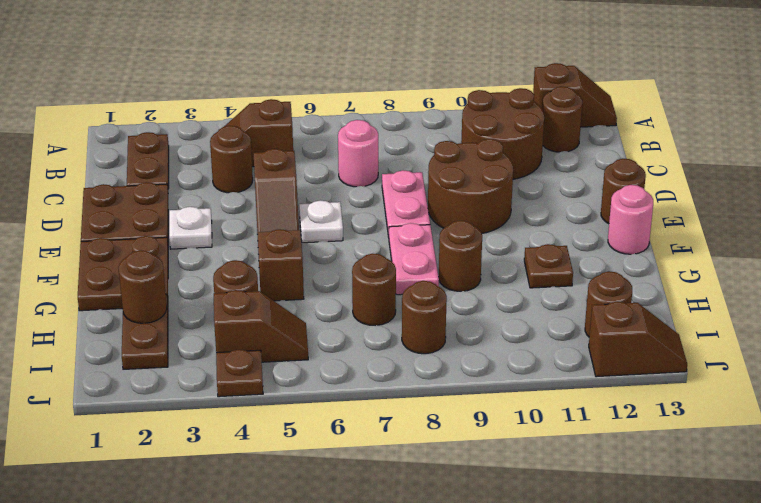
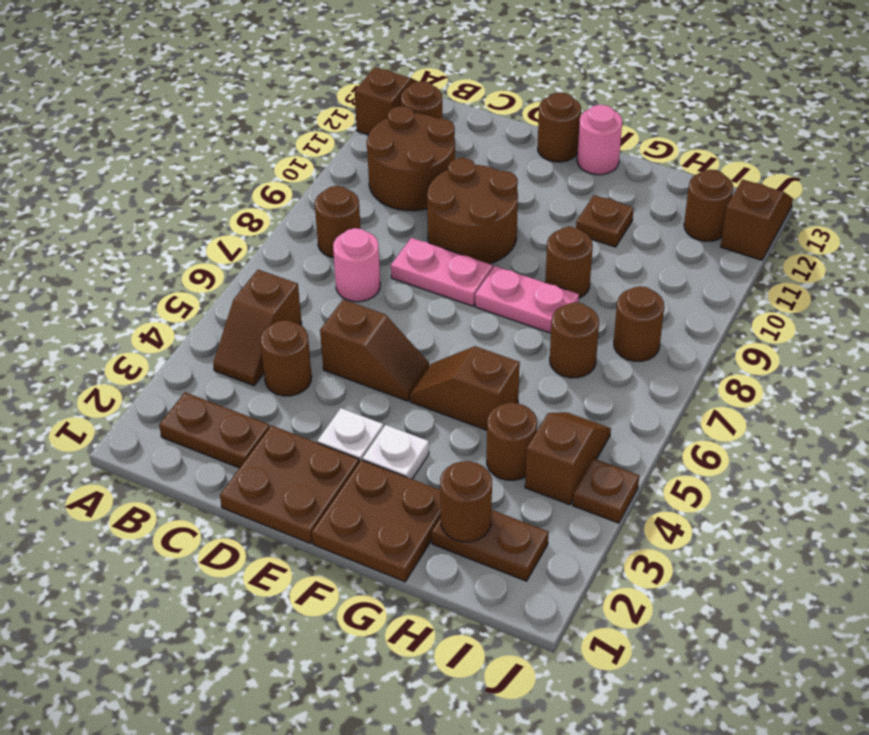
none -> brown 1x1 round brick [315,186,361,258]
white 1x1 plate [299,200,343,243] -> white 1x1 plate moved to [363,425,429,479]

